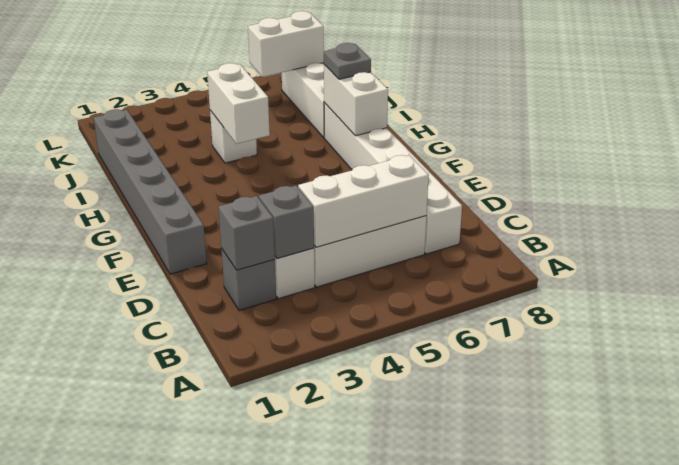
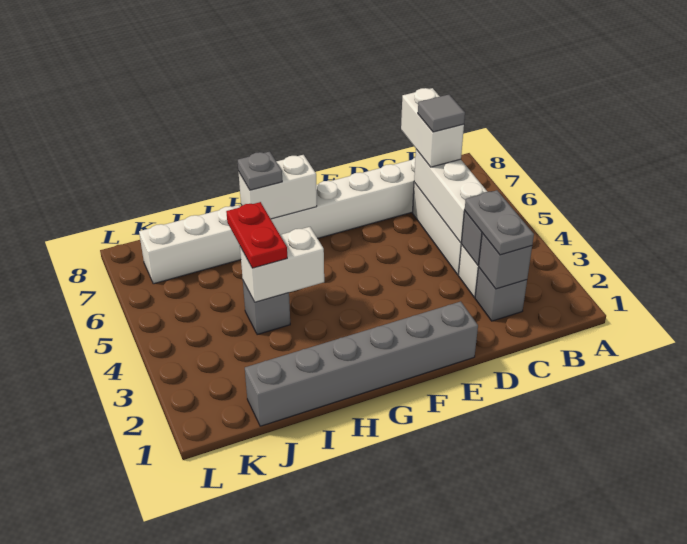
none -> grey 1x2 plate [465,190,534,255]
none -> grey 1x1 tile [418,95,465,132]
white 1x1 brick [210,110,257,163] -> grey 1x1 brick [243,281,290,335]
none -> red 1x2 plate [226,202,287,268]
white 1x2 brick [248,11,324,77] -> white 1x2 brick moved to [401,88,464,167]

